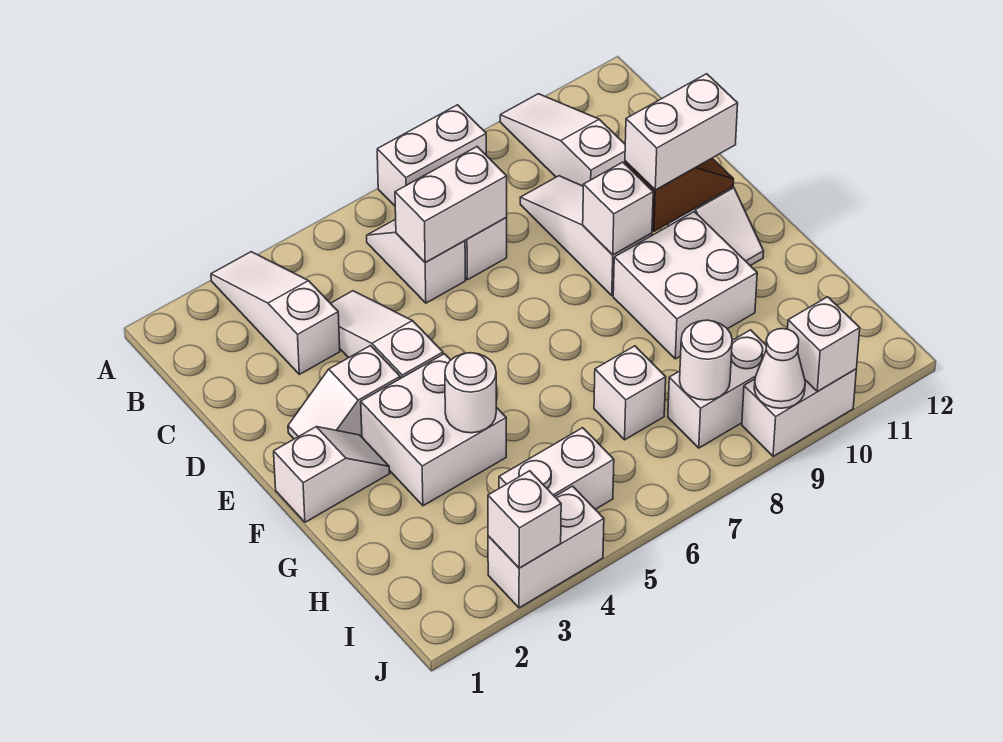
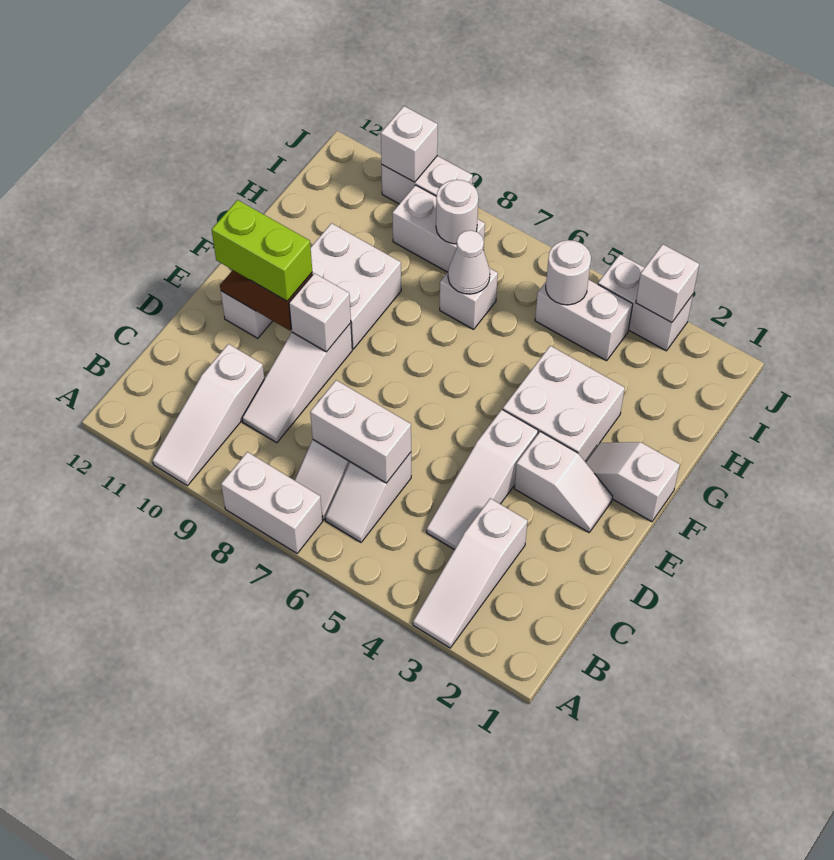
white 1x2 brick [625,74,738,190] -> lime 1x2 brick [212,200,312,301]
white 1x1 round brick [445,353,496,433] -> white 1x1 round brick moved to [546,240,591,305]
white 1x1 cone [754,329,805,408] -> white 1x1 cone moved to [448,230,490,294]

